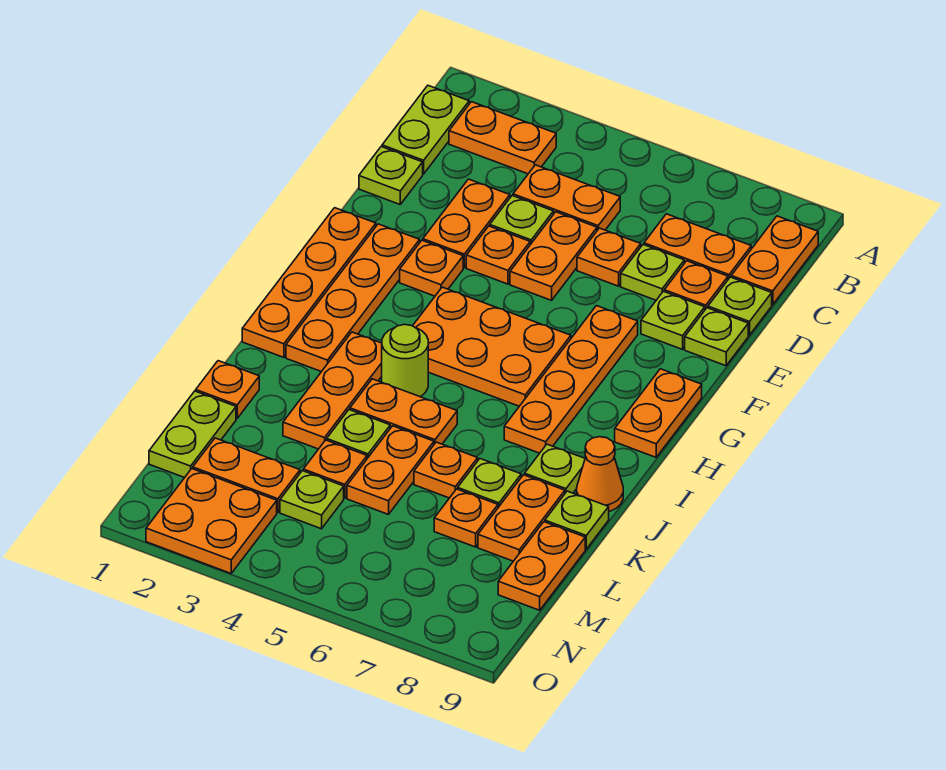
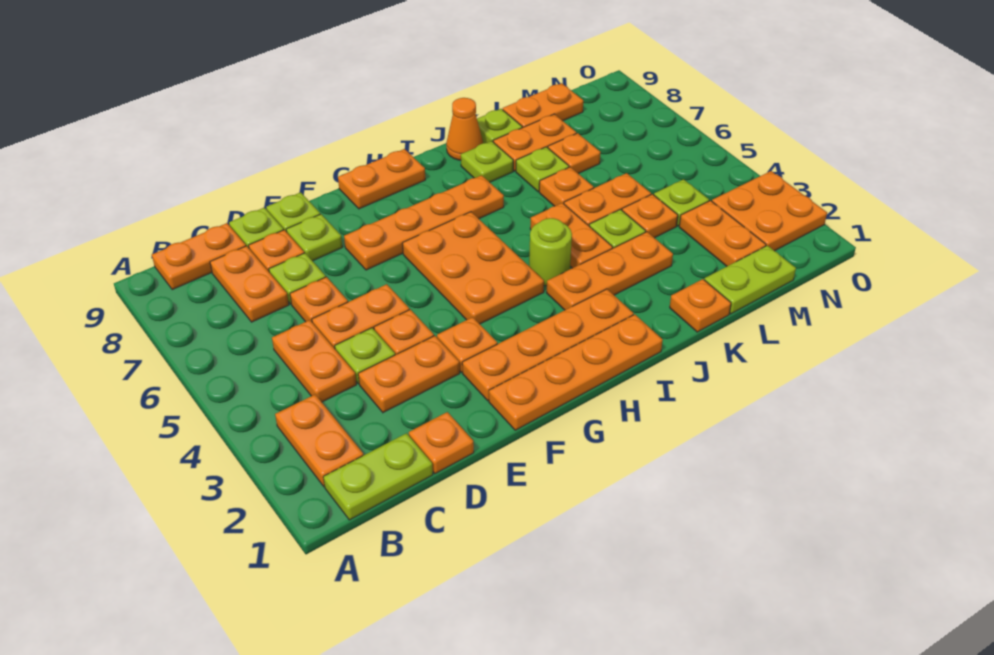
lime 1x1 plate [359,147,423,204] -> orange 1x1 plate [409,412,474,474]

